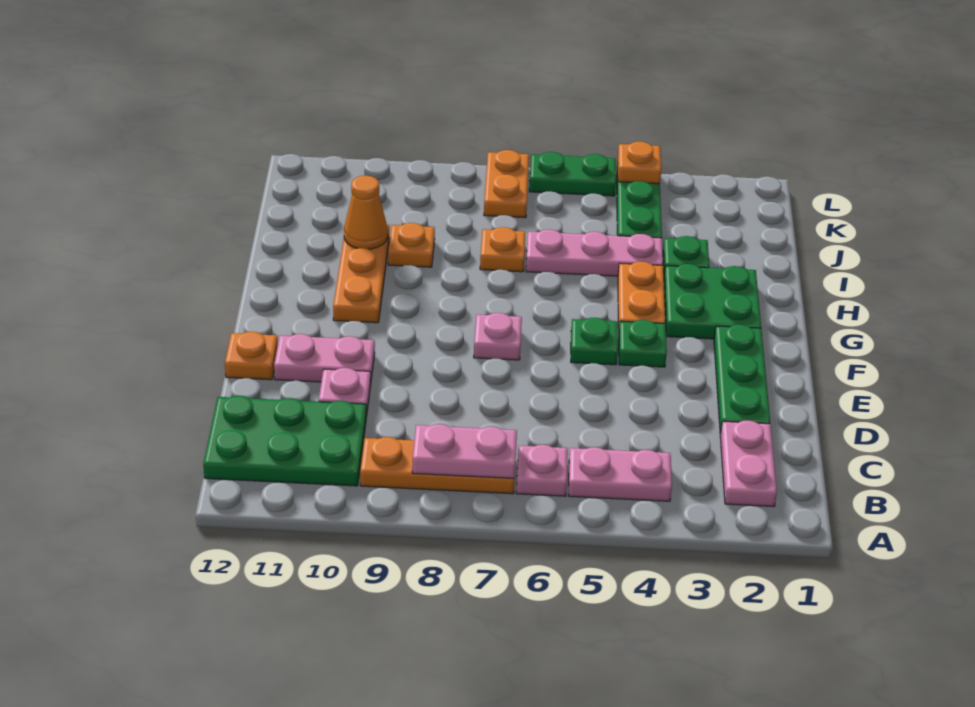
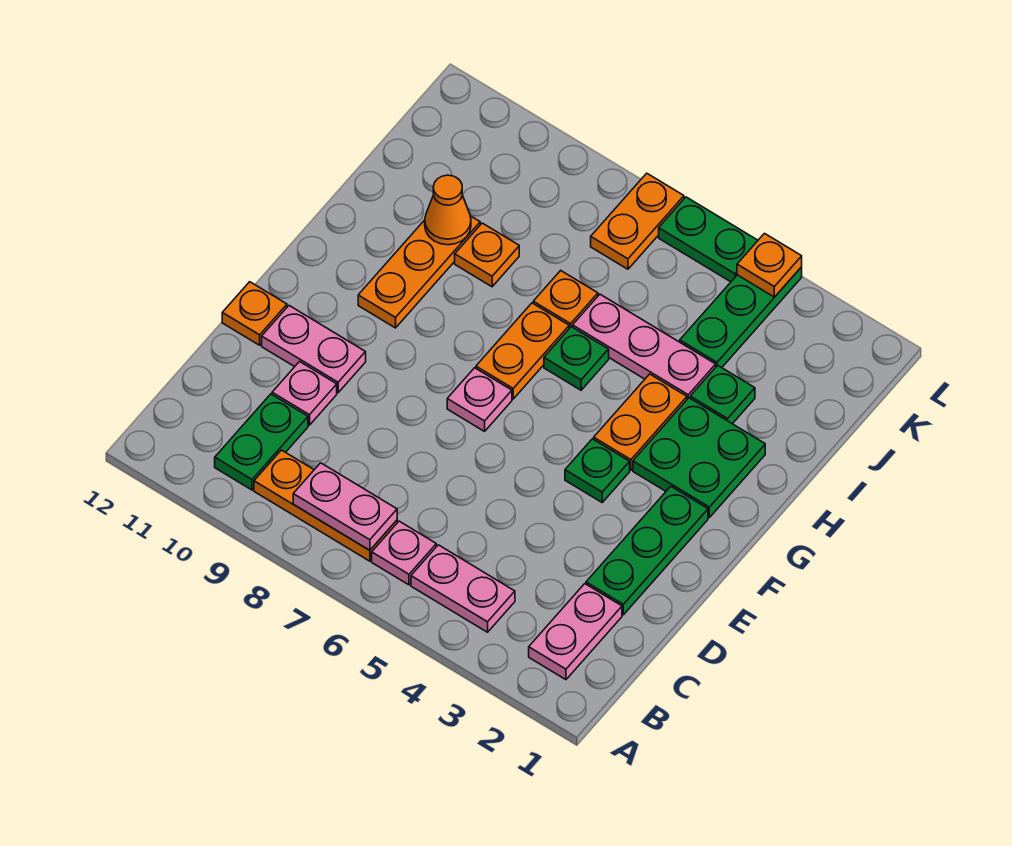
green 2x3 plate [203,396,366,486] -> green 1x2 plate [215,394,308,490]
green 1x1 plate [571,318,618,365] -> green 1x1 plate moved to [544,327,609,390]
none -> orange 1x2 plate [476,303,569,399]

